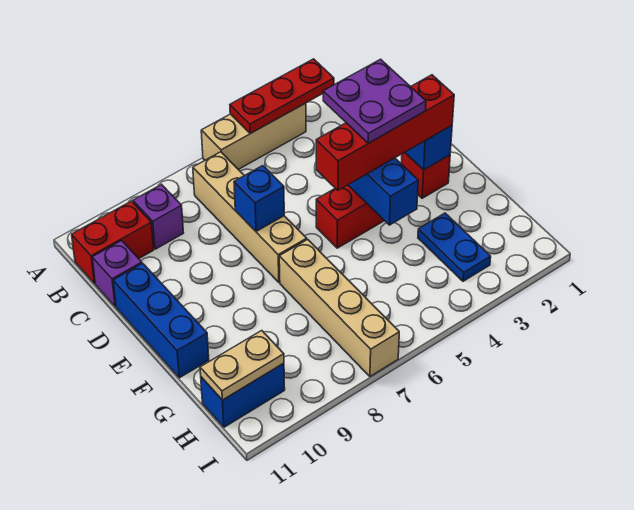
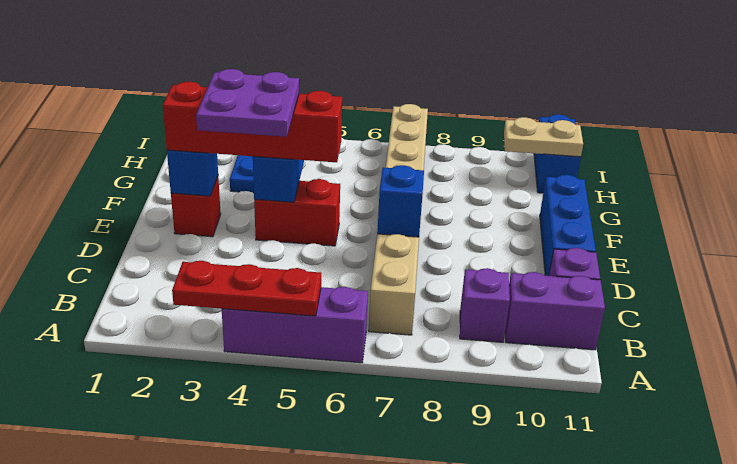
tan 1x3 brick [201,103,306,169] -> purple 1x3 brick [222,287,368,363]
red 1x2 brick [72,201,154,284] -> purple 1x2 brick [505,272,605,350]
blue 1x2 brick [201,363,285,427] -> blue 1x2 brick turned to [534,114,581,193]

